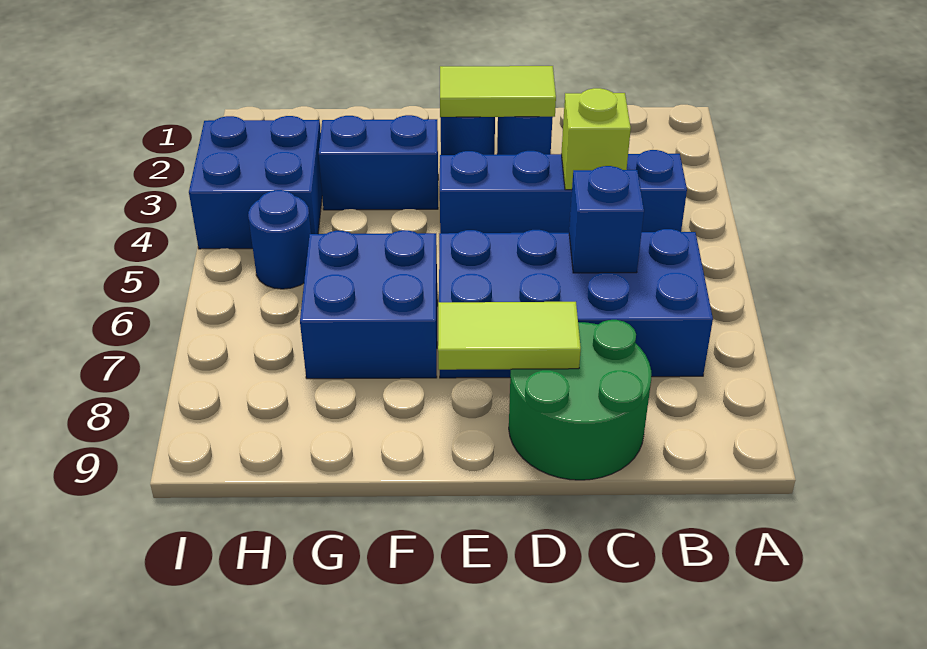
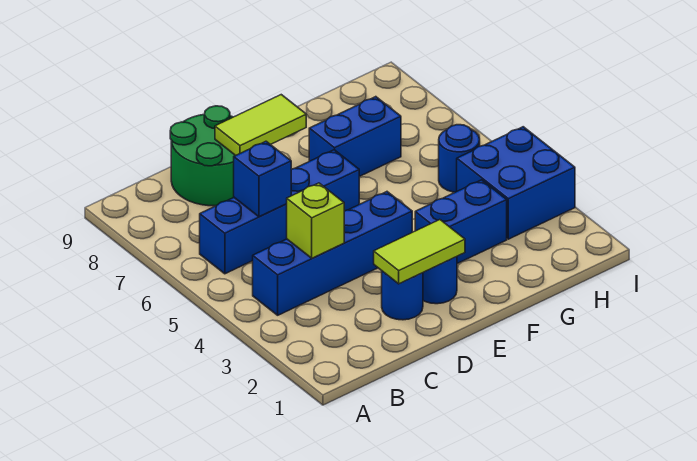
blue 2x4 brick [439,229,713,378] -> blue 1x4 brick [200,150,359,274]
blue 2x2 brick [300,230,437,379] -> blue 1x2 brick [309,97,401,177]

